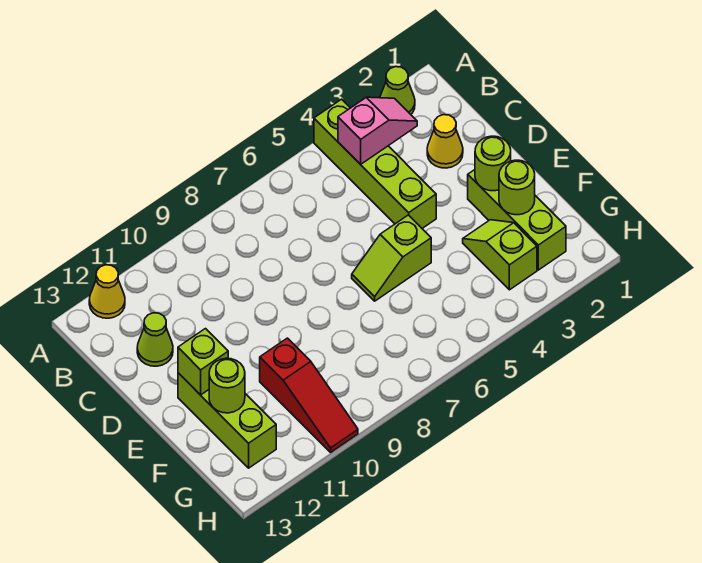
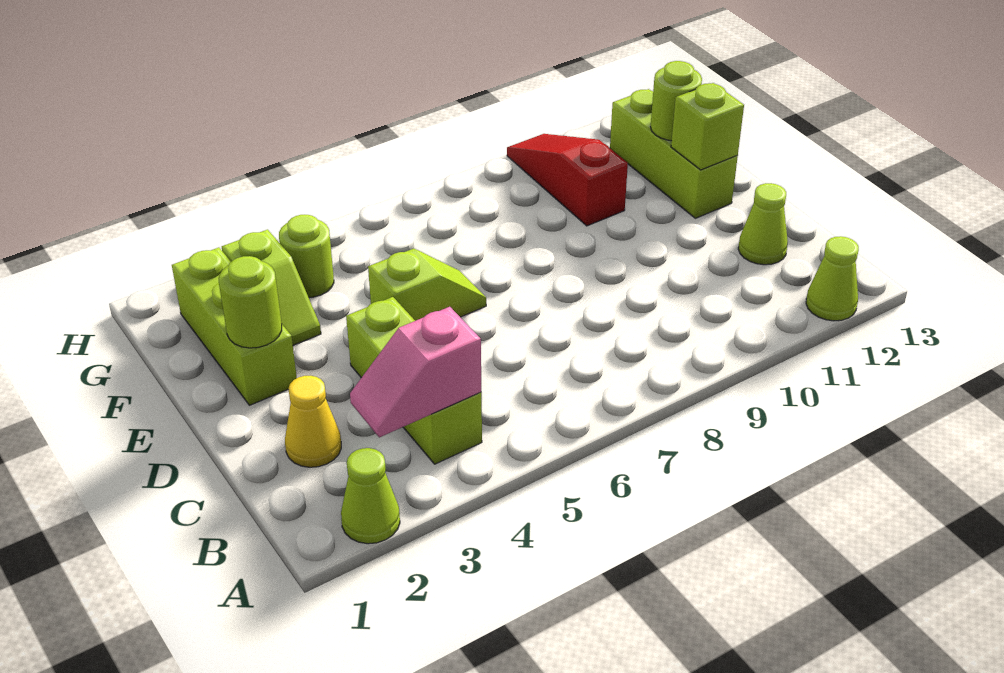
lime 1x4 brick [314,99,436,228] -> lime 1x3 brick [346,297,482,464]
yellow 1x1 cone [89,265,125,318] -> lime 1x1 cone [806,236,859,321]
lime 1x1 round brick [499,160,535,215] -> lime 1x1 round brick moved to [279,215,334,297]

